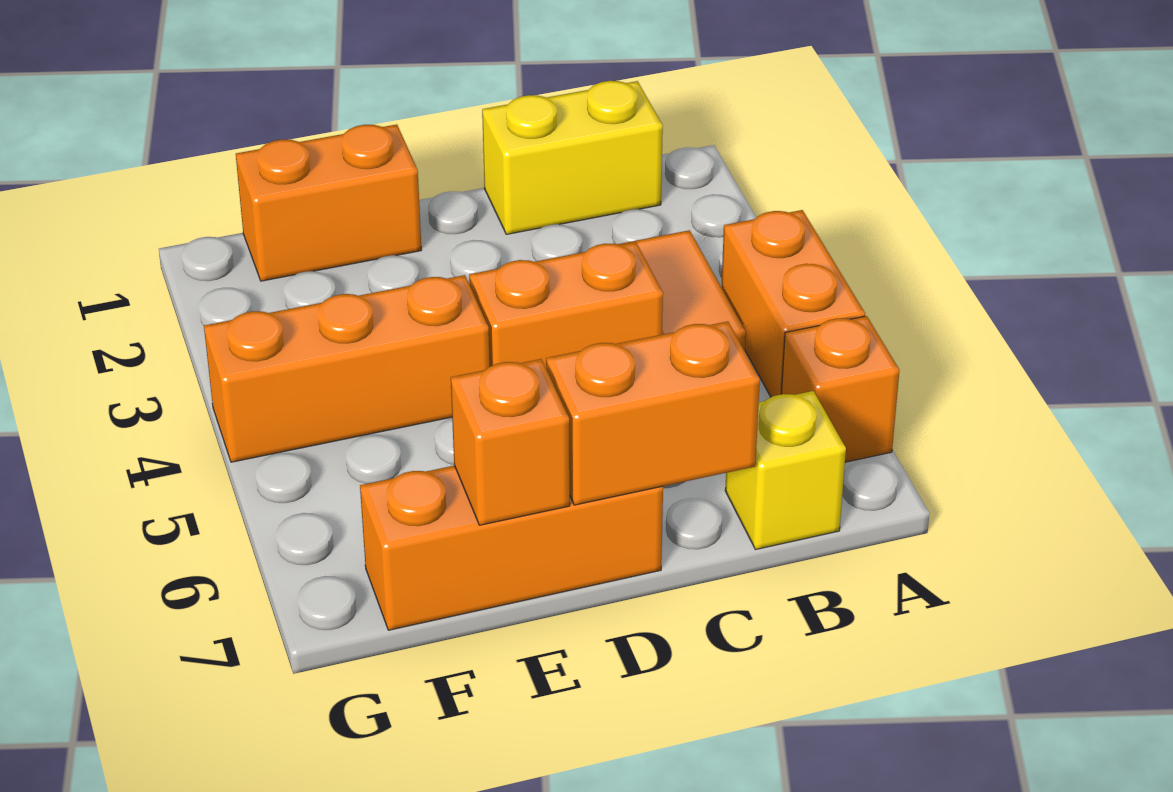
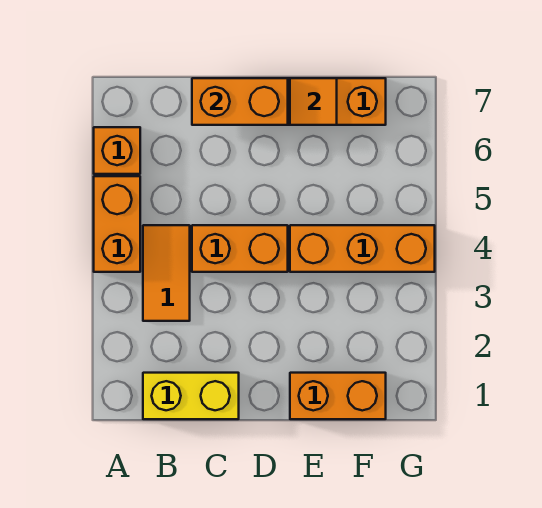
yellow 1x1 brick [725,391,846,550] -> none
orange 1x1 brick [451,359,570,525] -> orange 1x1 tile [290,78,337,125]

